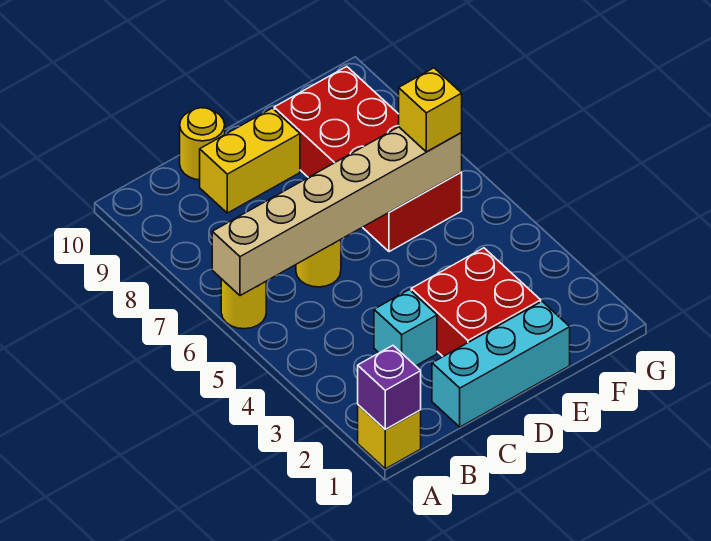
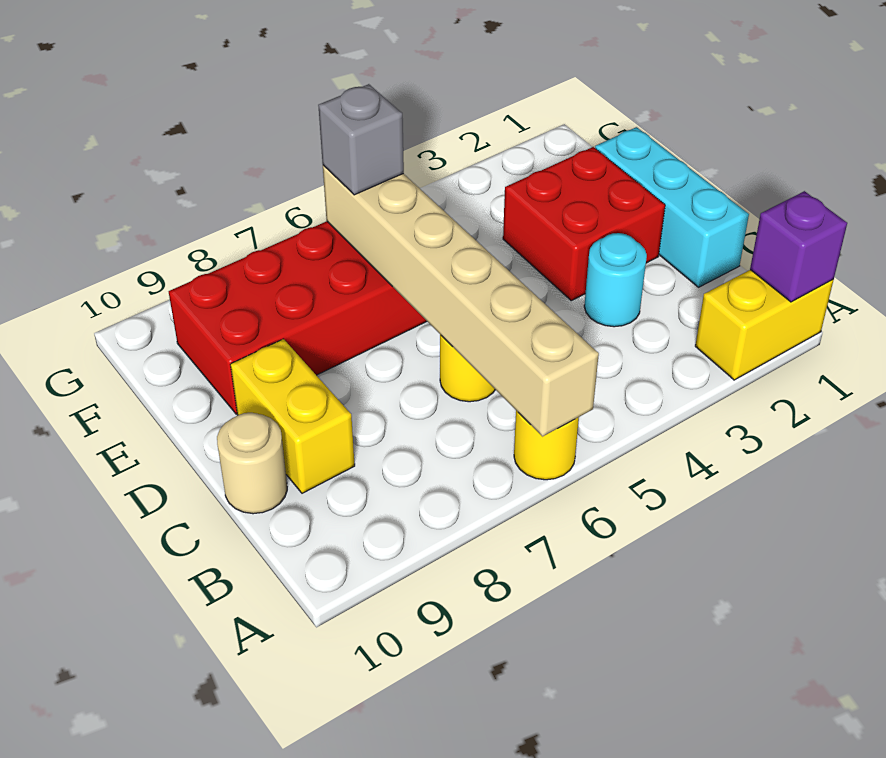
yellow 1x1 brick [358,405,421,469] -> yellow 1x2 brick [695,270,833,380]
cyan 1x1 brick [374,290,437,366] -> cyan 1x1 round brick [584,233,647,327]
yellow 1x1 round brick [180,108,225,180] -> tan 1x1 round brick [217,413,287,514]
yellow 1x1 brick [399,68,462,152] -> grey 1x1 brick [318,84,404,195]

